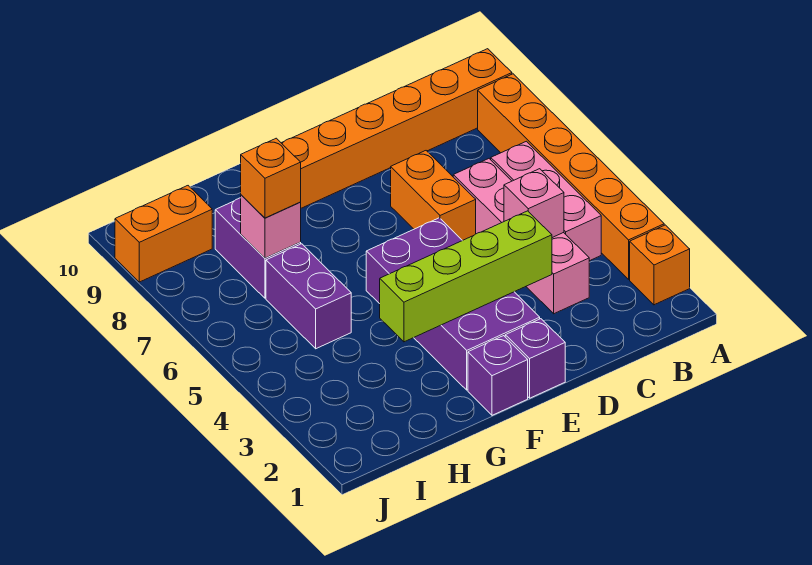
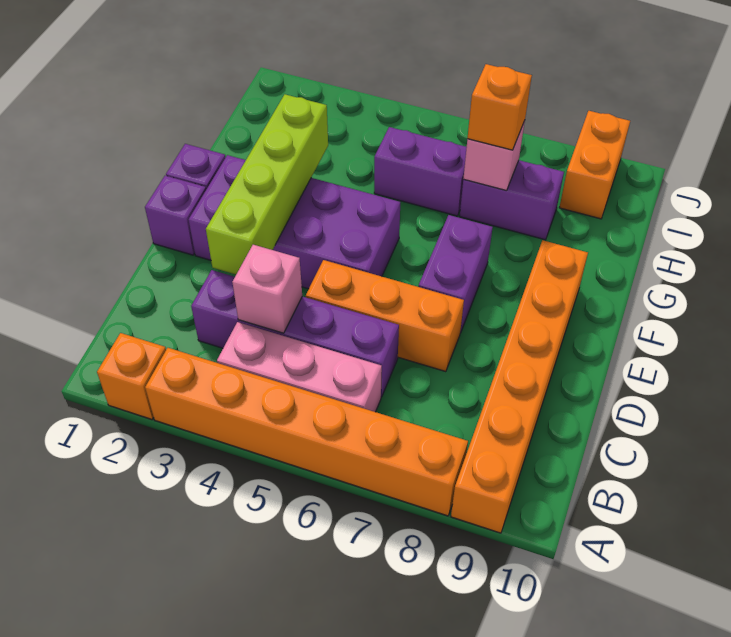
pink 1x4 brick [453,159,589,314] -> purple 1x4 brick [191,270,399,397]
orange 1x2 brick [391,151,476,241] -> orange 1x3 brick [306,260,464,372]
none -> purple 1x2 brick [418,215,493,333]

